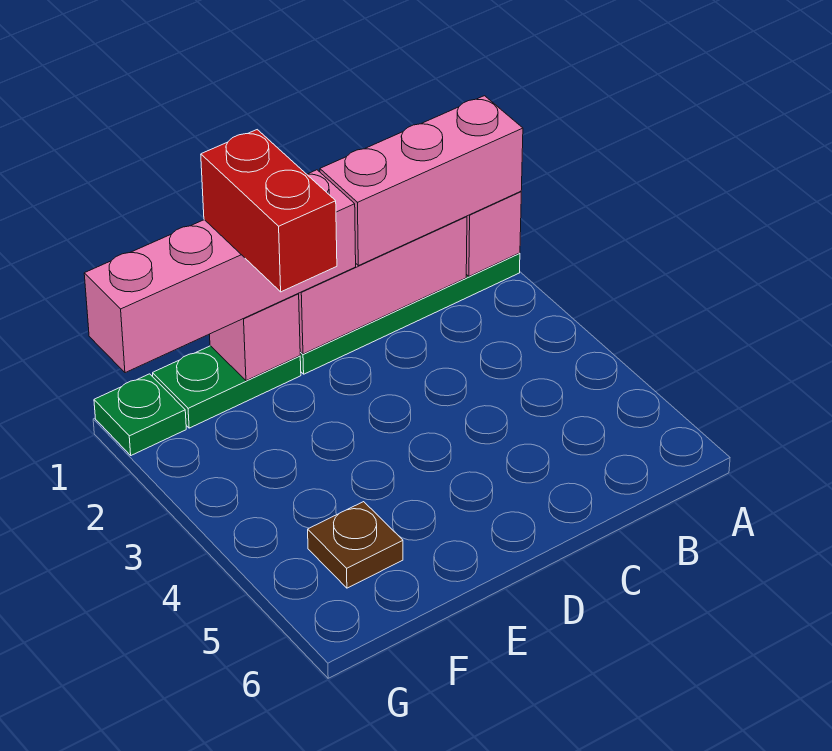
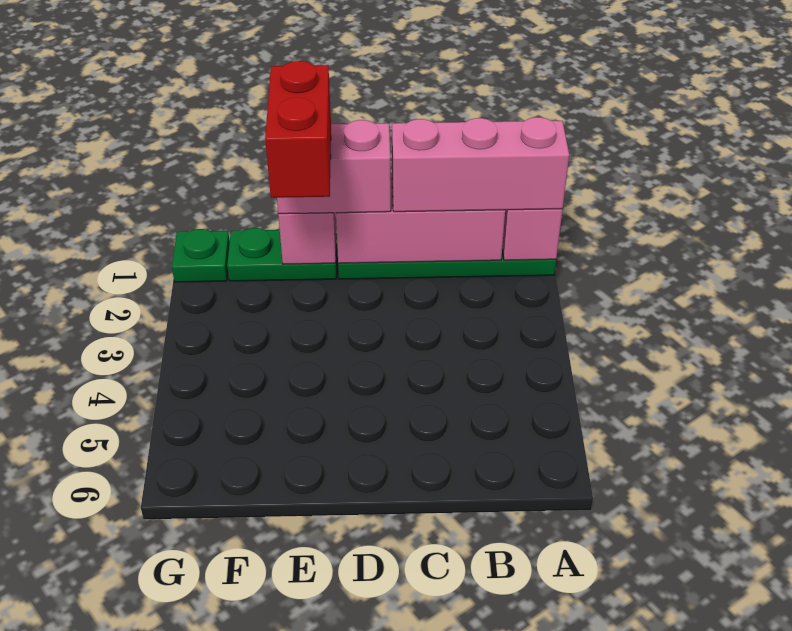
pink 1x4 brick [84,170,356,373] -> pink 1x2 brick [277,120,391,214]
brown 1x1 plate [308,502,403,588] -> none

